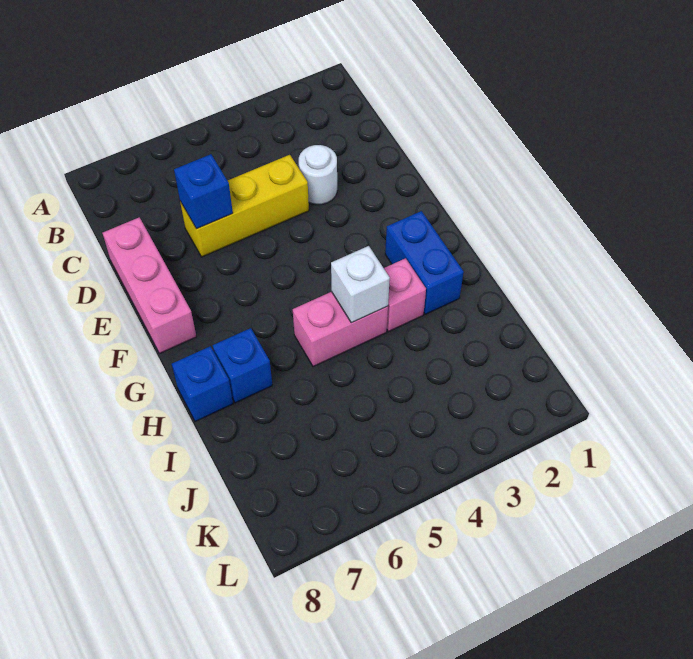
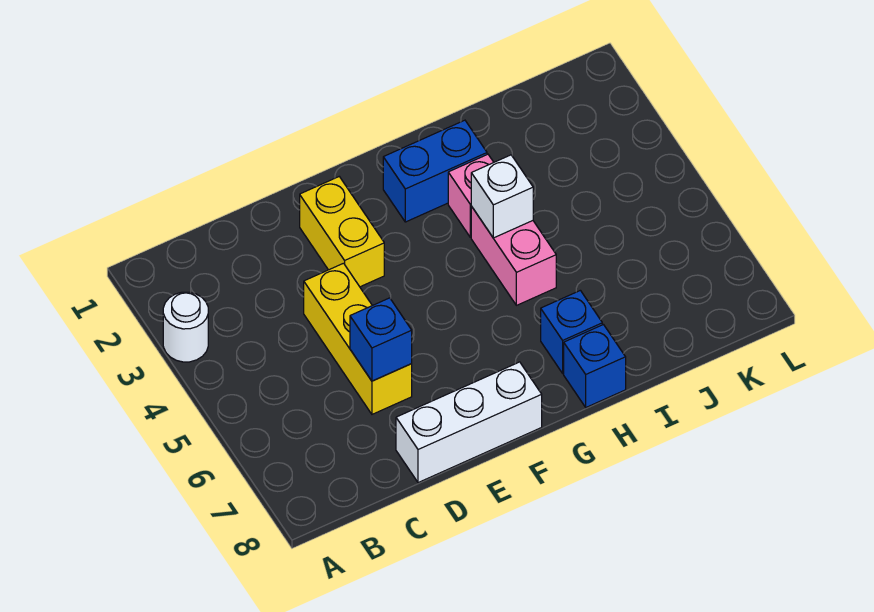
white 1x1 round brick [299,145,337,205] -> white 1x1 round brick moved to [163,292,208,362]
pink 1x3 brick [103,217,196,353] -> white 1x3 brick [396,362,542,483]
none -> yellow 1x2 brick [300,177,384,287]

